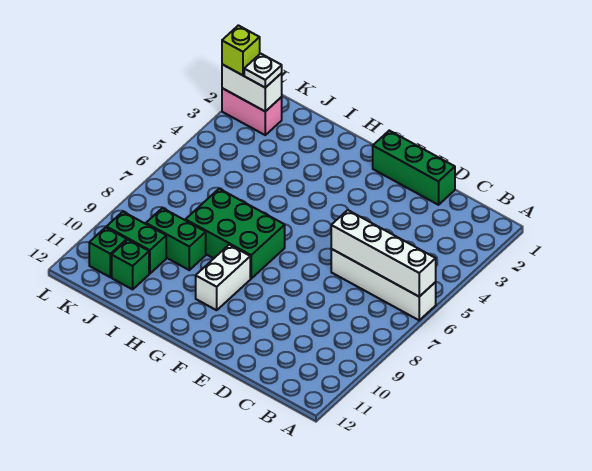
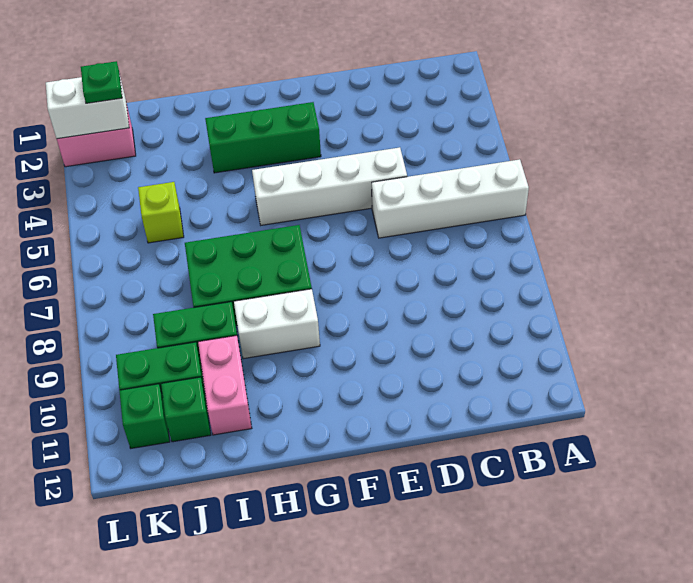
white 1x4 brick [331,210,436,297] -> white 1x4 brick moved to [252,147,407,225]
green 1x3 brick [373,131,455,205] -> green 1x3 brick moved to [205,102,321,173]
white 1x2 brick [196,245,250,310] -> white 1x2 brick turned to [234,289,320,359]
none -> pink 1x2 brick [198,335,252,435]
white 1x1 plate [244,54,282,88] -> green 1x1 plate [81,61,122,103]
lime 1x1 brick [222,25,260,75] -> lime 1x1 brick moved to [138,182,184,243]

